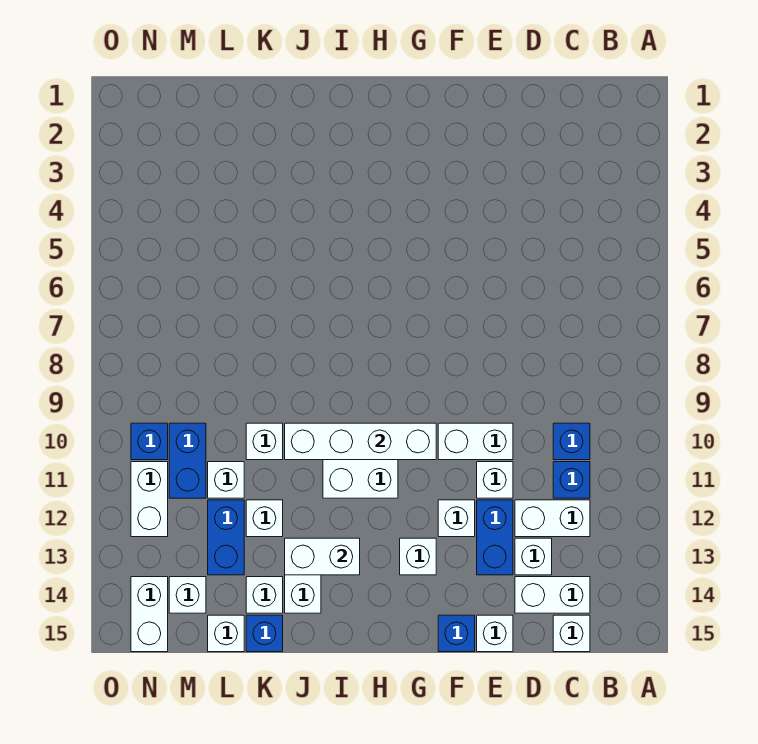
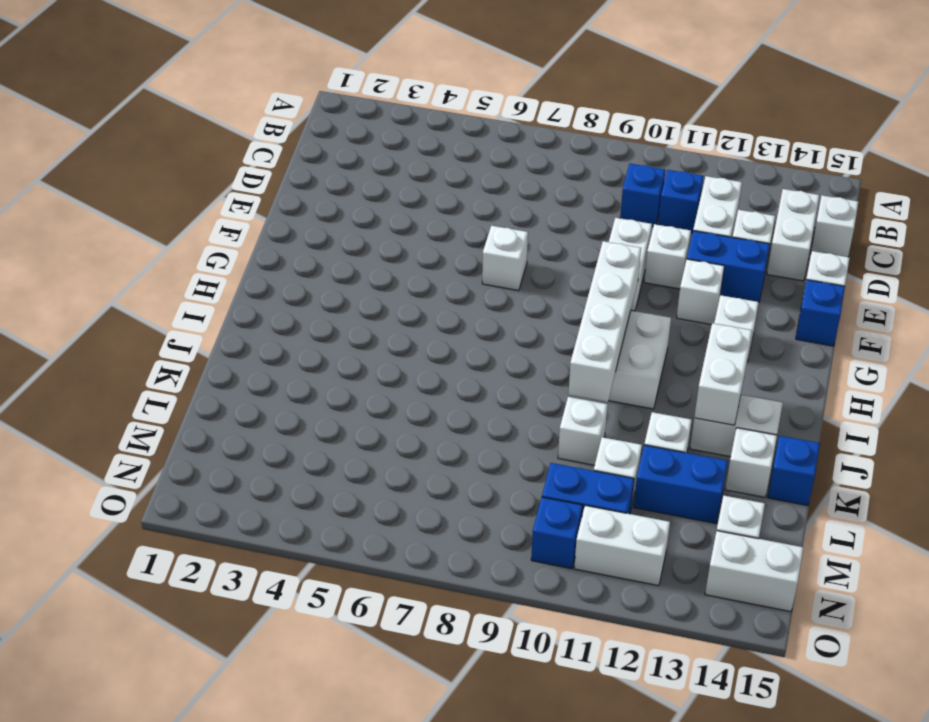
white 1x1 brick [208,615,244,652] -> white 1x1 brick moved to [482,226,528,291]

